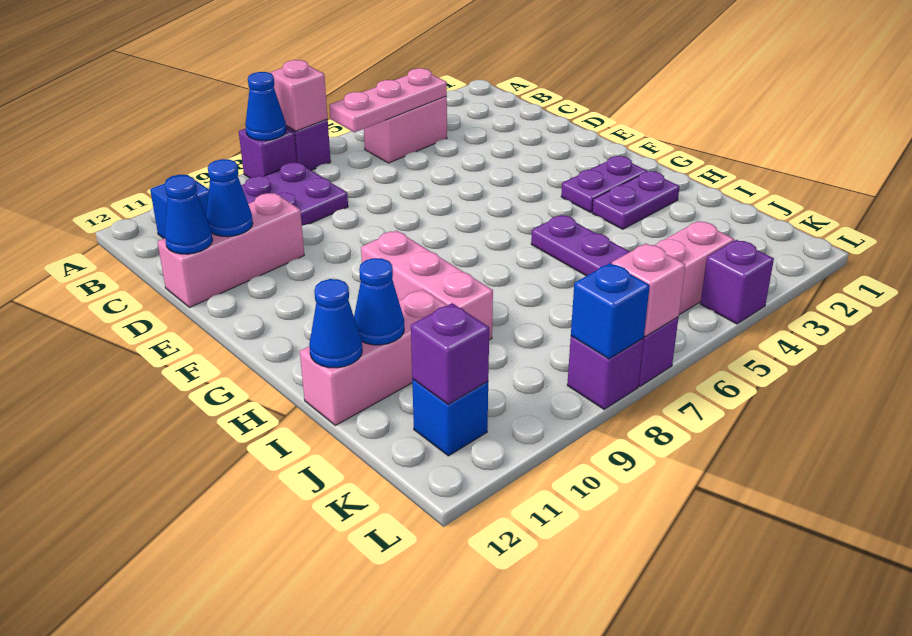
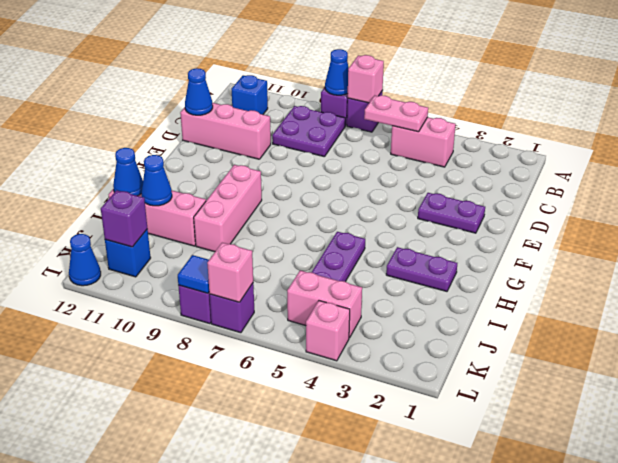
pink 1x3 plate [329,68,447,132] -> pink 1x2 plate [364,95,428,132]
blue 1x1 cone [206,159,253,237] -> blue 1x1 cone moved to [69,234,101,286]
purple 1x2 plate [561,156,647,212] -> purple 1x2 plate moved to [418,193,485,233]
purple 1x1 brick [700,240,774,324] -> pink 1x1 brick [306,301,350,361]
blue 1x1 brick [571,263,650,359] -> blue 1x1 tile [177,255,209,293]

